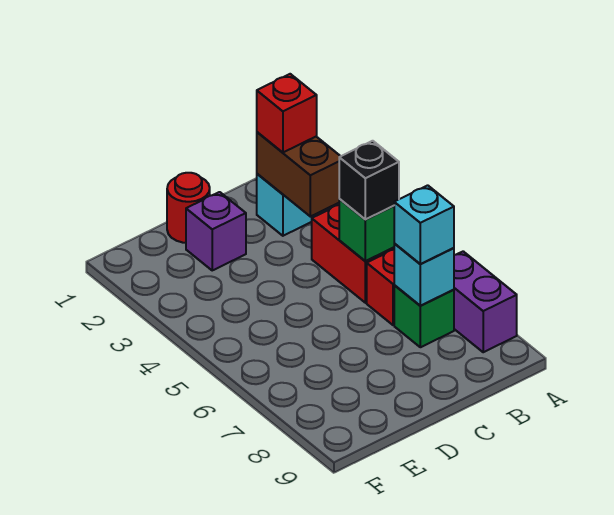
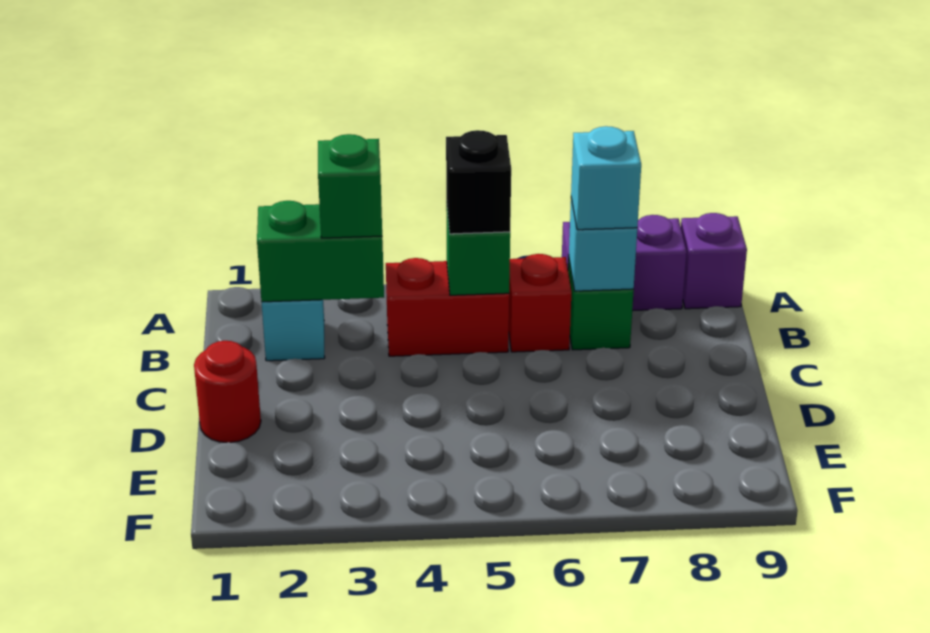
brown 1x2 brick [257,132,341,216] -> green 1x2 brick [257,201,384,302]
red 1x1 brick [257,74,317,152] -> none
none -> green 1x1 brick [318,134,382,238]
purple 1x1 brick [186,192,246,270] -> purple 1x1 brick moved to [681,213,747,309]

